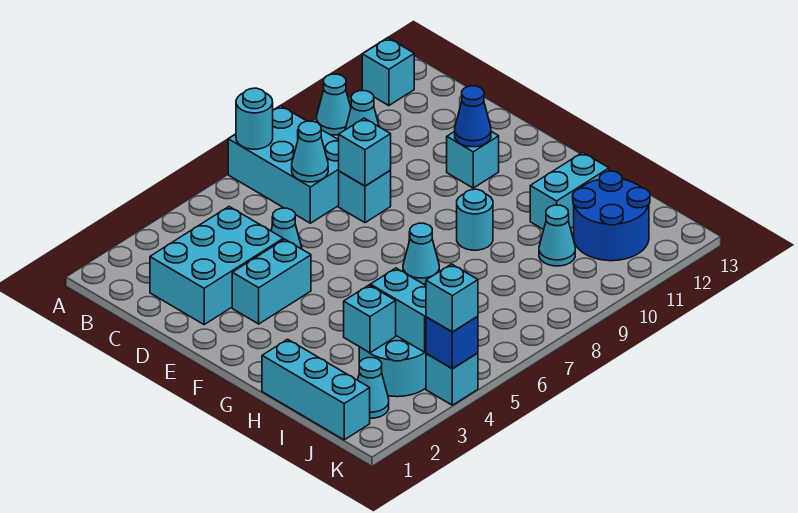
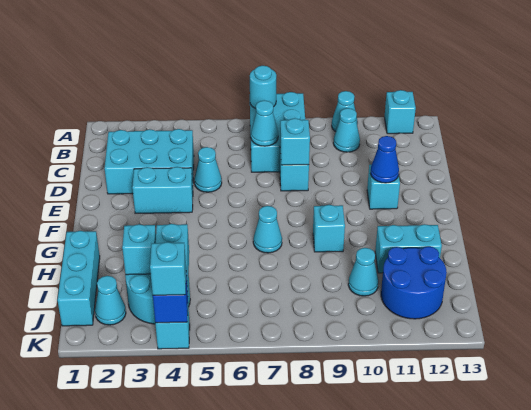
cyan 1x1 round brick [457,189,493,250] -> cyan 1x1 brick [313,205,345,252]

